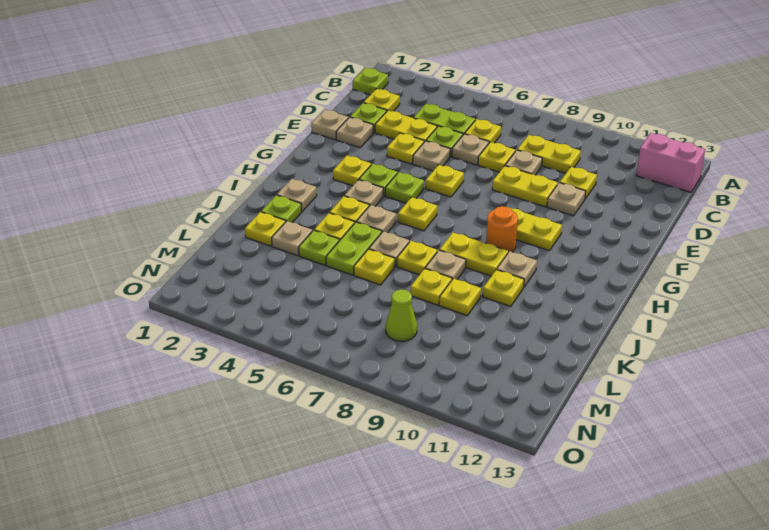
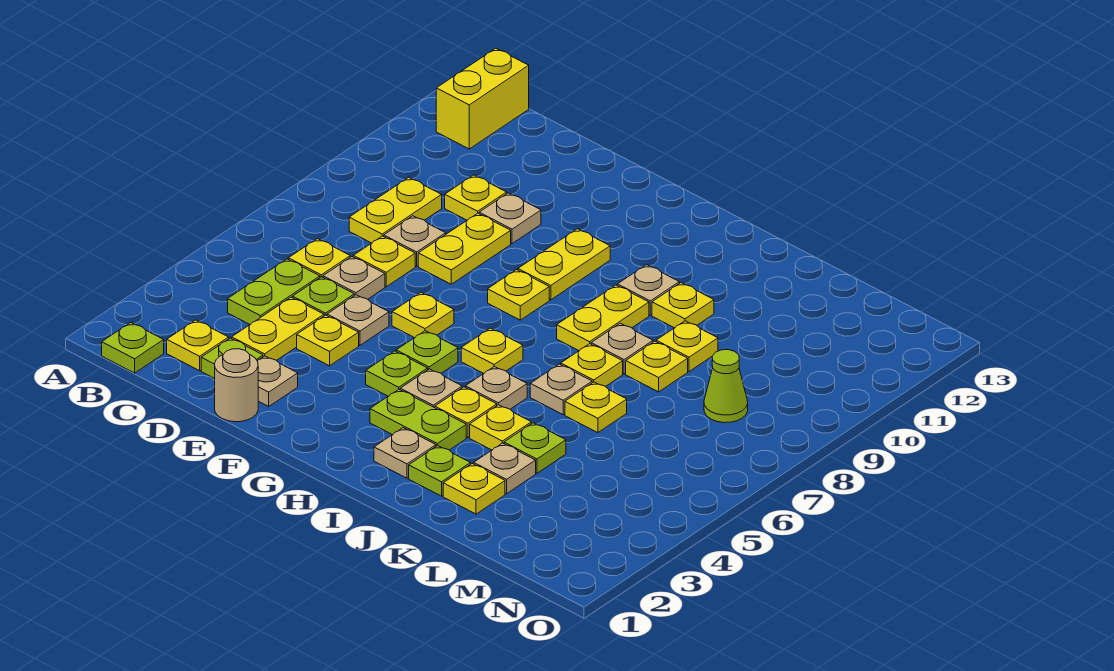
pink 1x2 brick [636,133,705,192] -> yellow 1x2 brick [436,48,529,149]
tan 1x1 plate [311,110,348,140] -> tan 1x1 round brick [215,349,258,422]
yellow 1x1 plate [333,156,371,186] -> yellow 1x1 plate moved to [488,270,549,320]
orange 1x1 round brick [486,206,518,253] -> none
lime 1x2 plate [326,222,382,275] -> lime 1x2 plate moved to [370,390,466,450]

